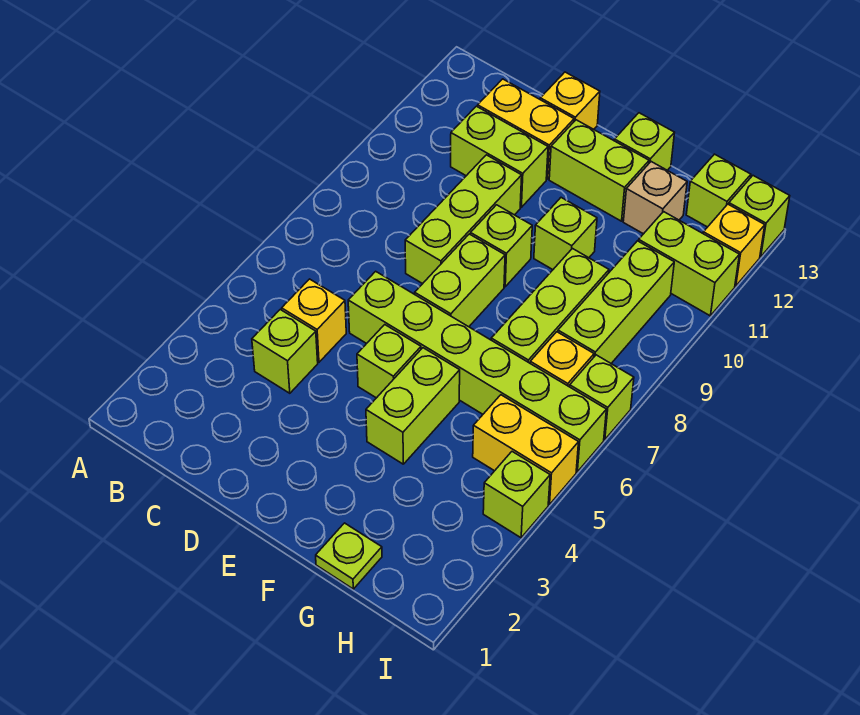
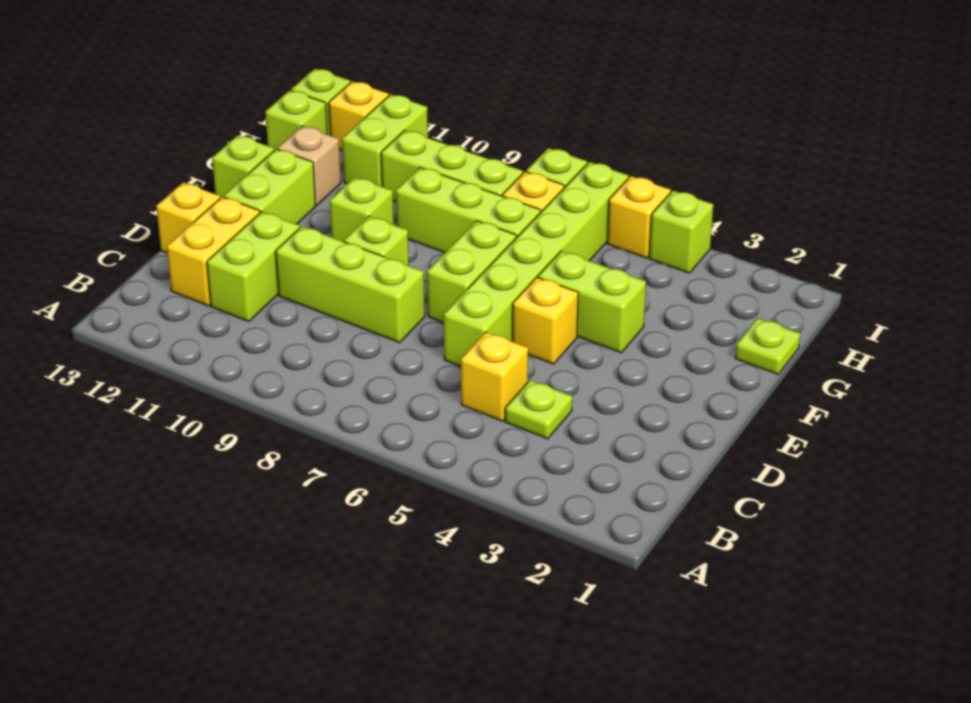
lime 1x1 brick [252,310,318,393] -> lime 1x1 plate [505,380,572,439]
lime 1x1 brick [357,325,421,398] -> yellow 1x1 brick [513,277,578,364]
lime 1x2 brick [415,234,505,327] -> lime 1x2 brick turned to [427,221,517,323]
yellow 1x2 brick [473,395,579,505] -> yellow 1x1 brick [607,176,671,258]

